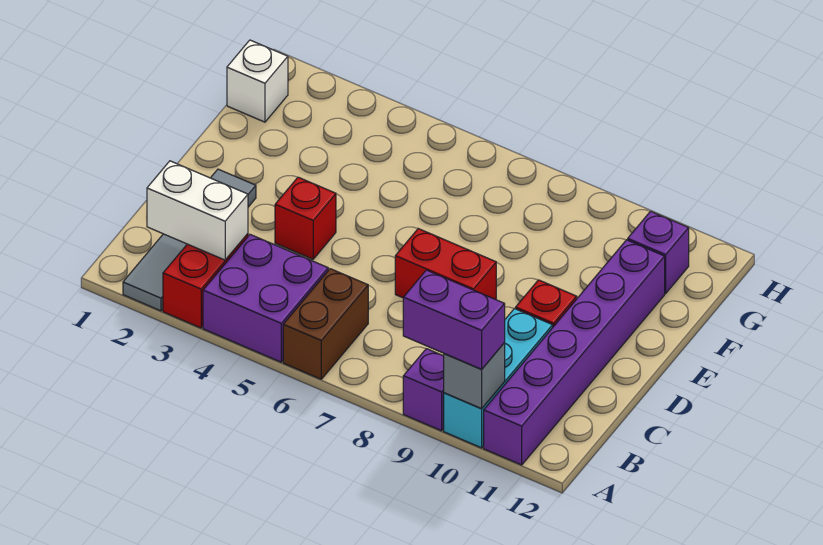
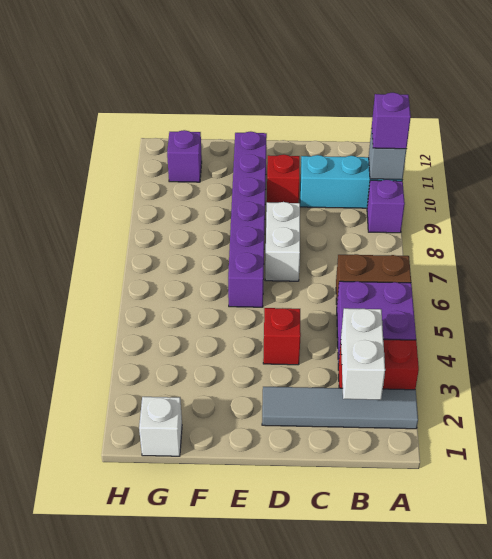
purple 1x2 brick [403,270,505,369] -> purple 1x1 brick [372,93,411,149]
purple 1x6 brick [484,240,665,465] -> purple 1x6 brick turned to [228,132,267,307]
red 1x2 brick [395,229,496,300] -> white 1x2 brick [265,202,300,281]

